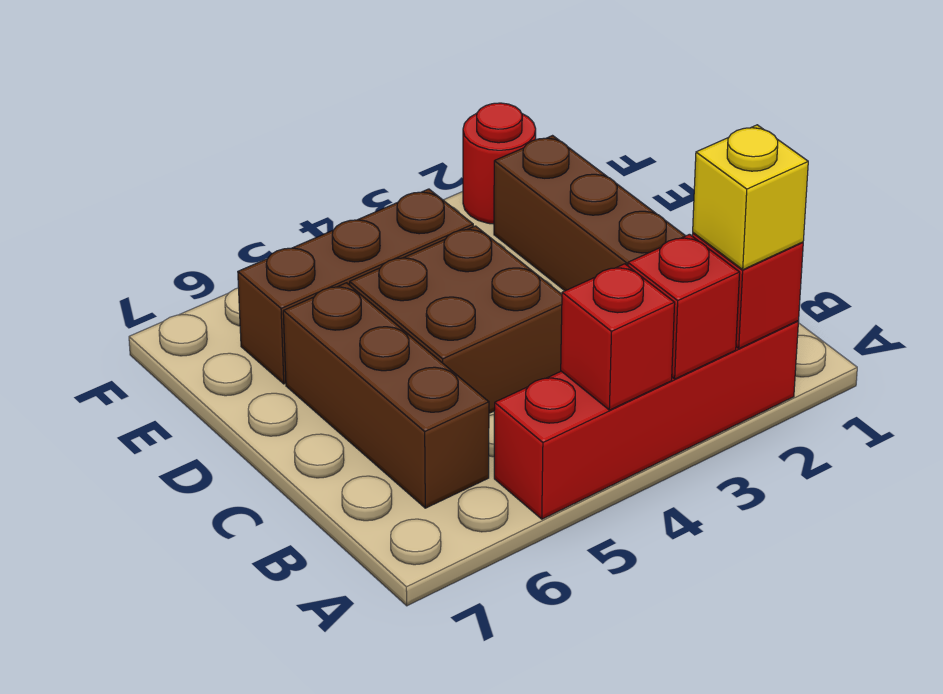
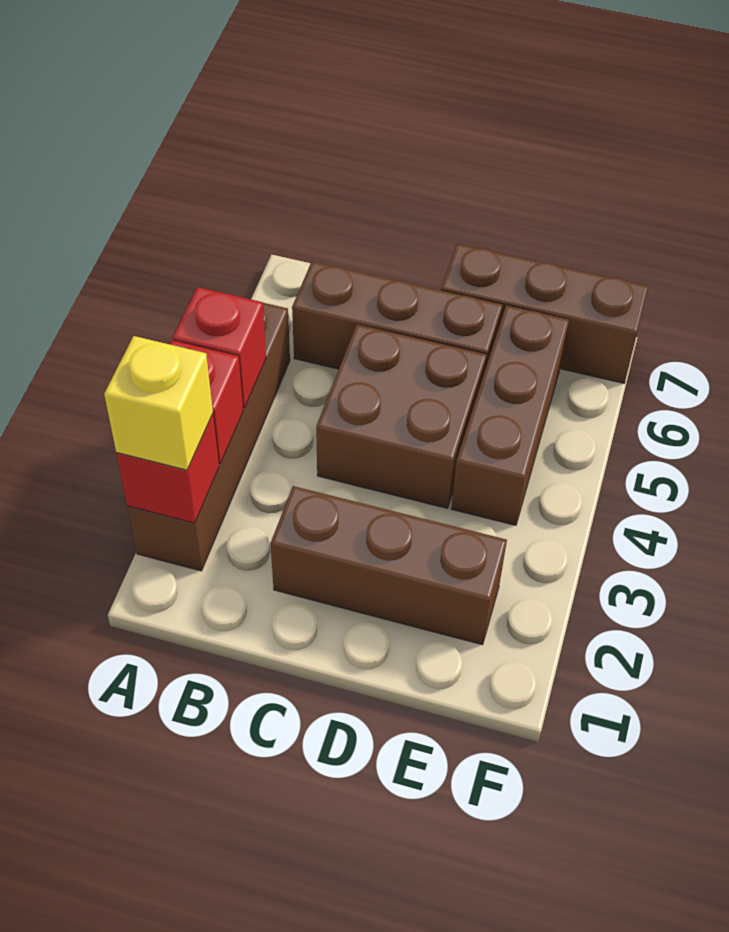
red 1x4 brick [494,321,799,519] -> brown 1x4 brick [127,303,290,571]
none -> brown 1x3 brick [441,244,649,383]
red 1x1 round brick [463,103,536,224] -> none

